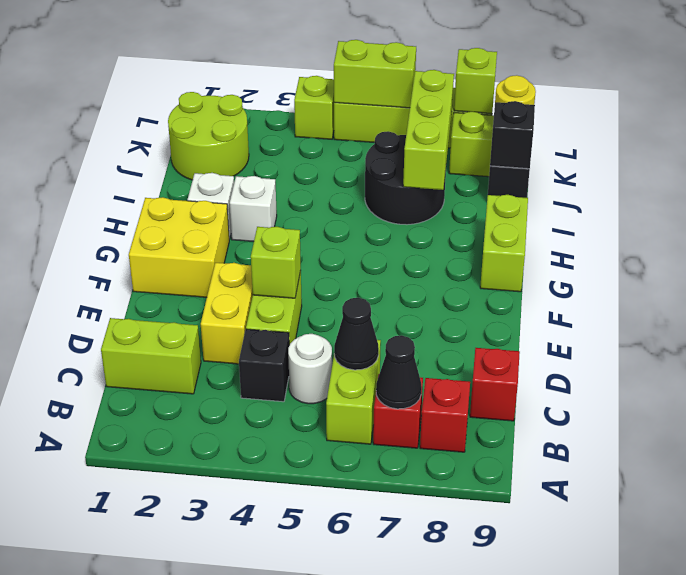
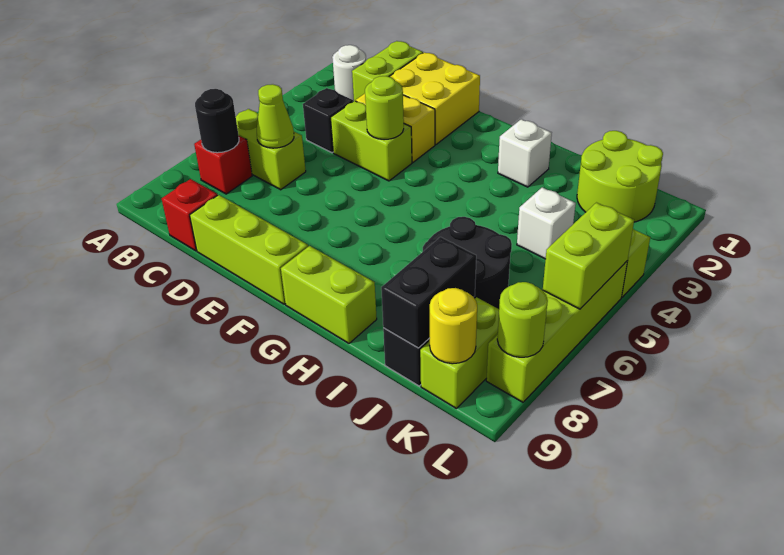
black 1x1 cone [376,335,422,409] -> black 1x1 round brick [195,89,239,153]
red 1x1 brick [420,378,470,452] -> none
white 1x1 round brick [288,334,332,404] -> white 1x1 round brick moved to [332,45,366,101]
black 1x1 cone [334,298,379,370] -> lime 1x1 cone [257,84,294,148]
lime 1x1 brick [251,227,301,298] -> lime 1x1 round brick [365,76,404,140]
yellow 2x2 brick [129,197,230,297] -> yellow 2x2 brick moved to [389,52,480,144]
white 1x1 brick [230,176,277,242] -> white 1x1 brick moved to [517,187,576,259]
lime 1x3 brick [403,70,454,190] -> lime 1x3 brick moved to [190,195,308,304]
black 1x1 brick [490,101,535,169] -> black 1x2 brick [381,237,476,348]
lime 1x1 brick [454,48,497,114] -> lime 1x1 round brick [497,282,548,357]

